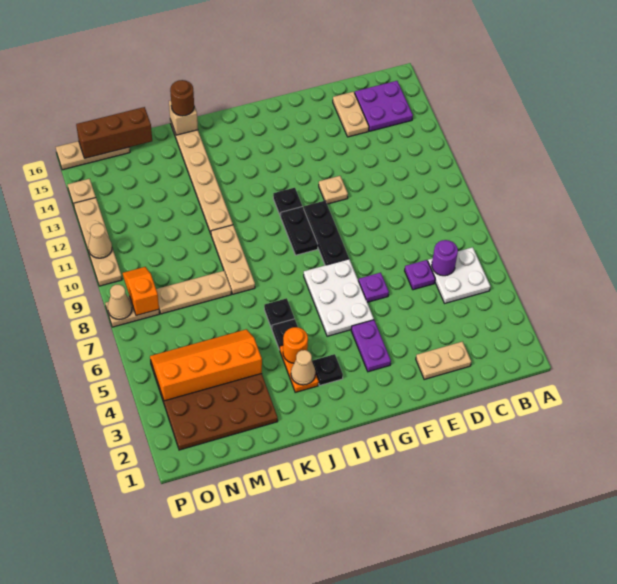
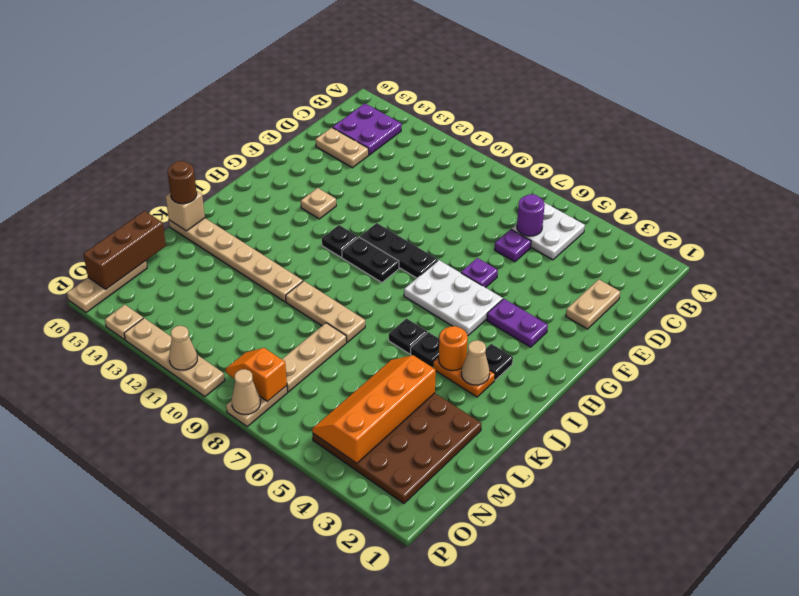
tan 1x1 plate [319,176,348,204] -> tan 1x1 plate moved to [301,188,336,219]

